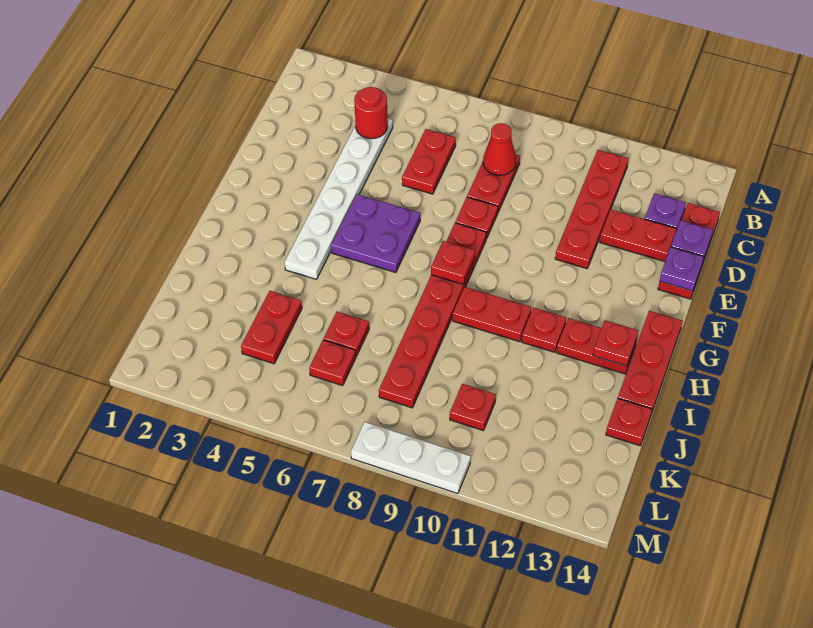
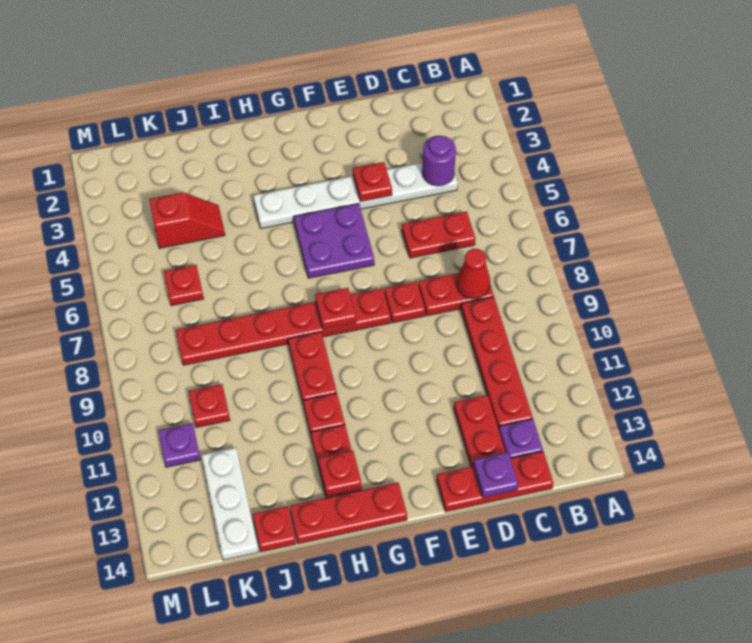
red 1x4 plate [555,150,629,269] -> red 1x4 plate turned to [461,297,533,429]
red 1x1 round brick [354,87,388,139] -> purple 1x1 round brick [422,136,456,186]
purple 1x1 plate [660,247,704,291] -> purple 1x1 plate moved to [158,423,200,467]
red 1x2 plate [241,291,302,364] -> red 1x2 slope [149,192,225,248]
red 1x1 plate [324,312,369,356] -> red 1x1 plate moved to [353,162,392,201]
white 1x3 plate [351,422,471,494] -> white 1x3 plate moved to [201,448,259,560]

